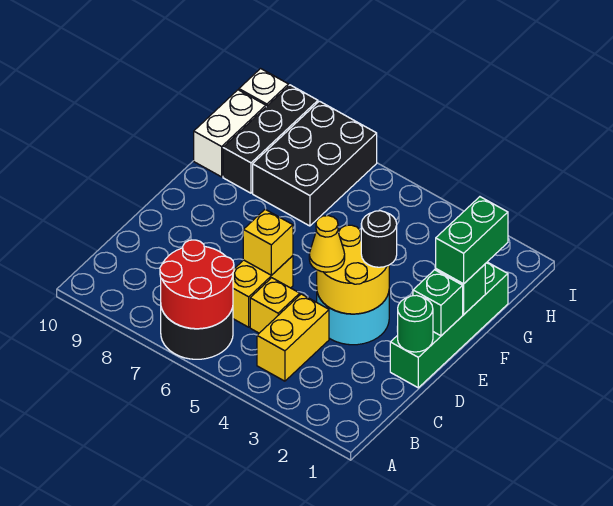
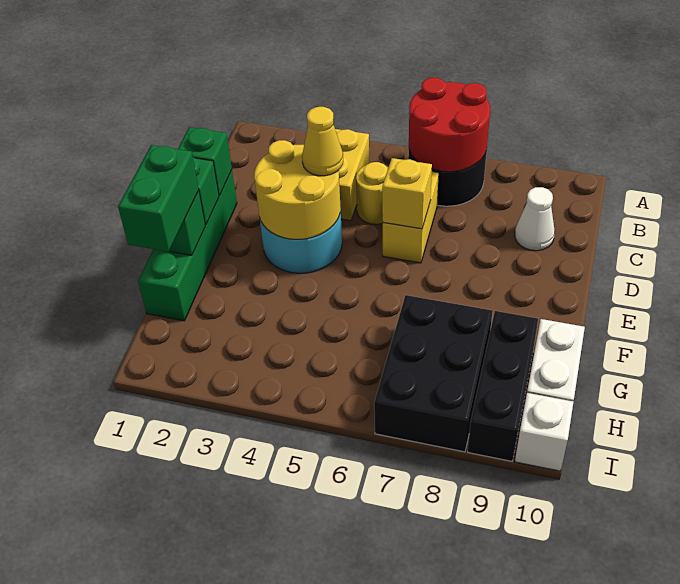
yellow 1x1 brick [250,278,300,333] -> yellow 1x1 round brick [356,162,389,224]
none -> white 1x1 cone [515,187,555,251]
green 1x1 round brick [398,295,433,352] -> green 1x1 brick [178,127,232,196]
black 1x1 round brick [361,211,397,267] -> none

